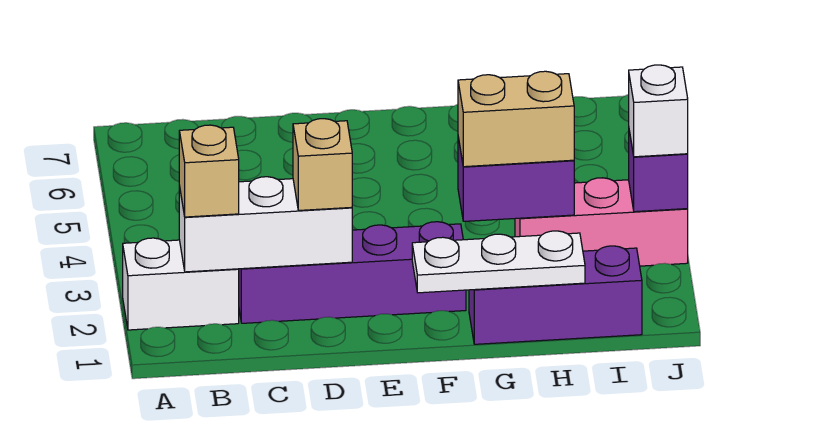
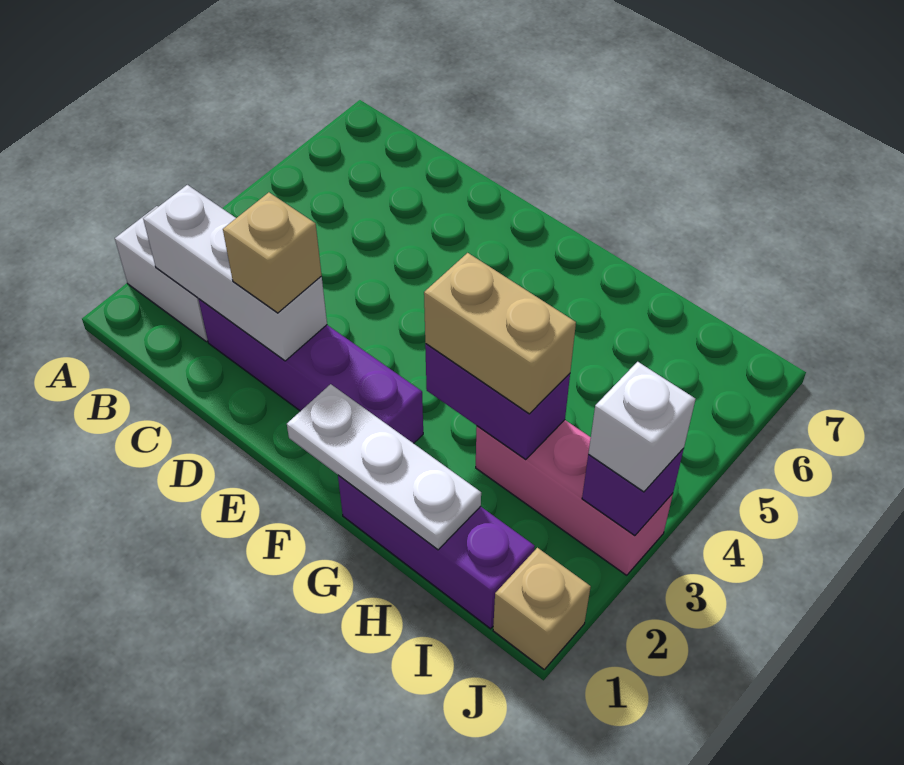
tan 1x1 brick [179,125,239,217] -> tan 1x1 brick moved to [493,548,591,669]

